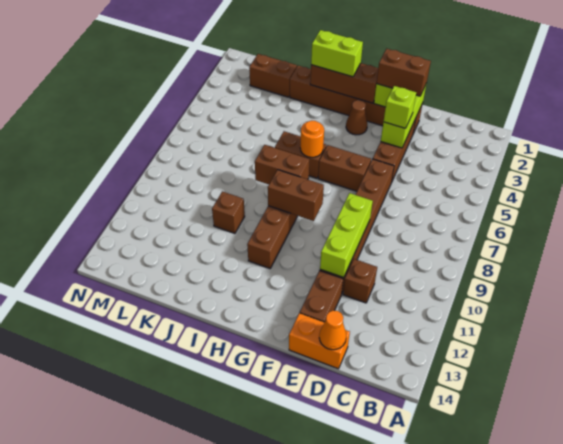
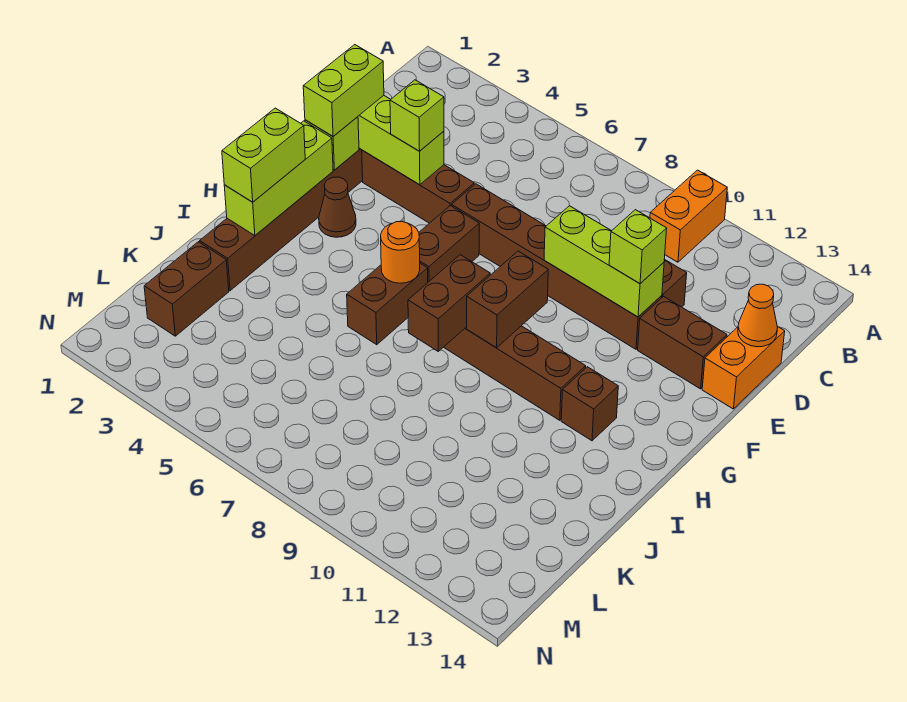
none -> orange 1x2 brick [650,170,727,262]
brown 1x2 brick [376,49,431,96] -> lime 1x2 brick [303,45,384,136]
none -> lime 1x1 brick [609,210,667,284]
brown 1x3 brick [310,63,378,103] -> lime 1x3 brick [224,121,333,236]
brown 1x1 brick [212,191,245,233] -> brown 1x1 brick moved to [561,367,618,441]

